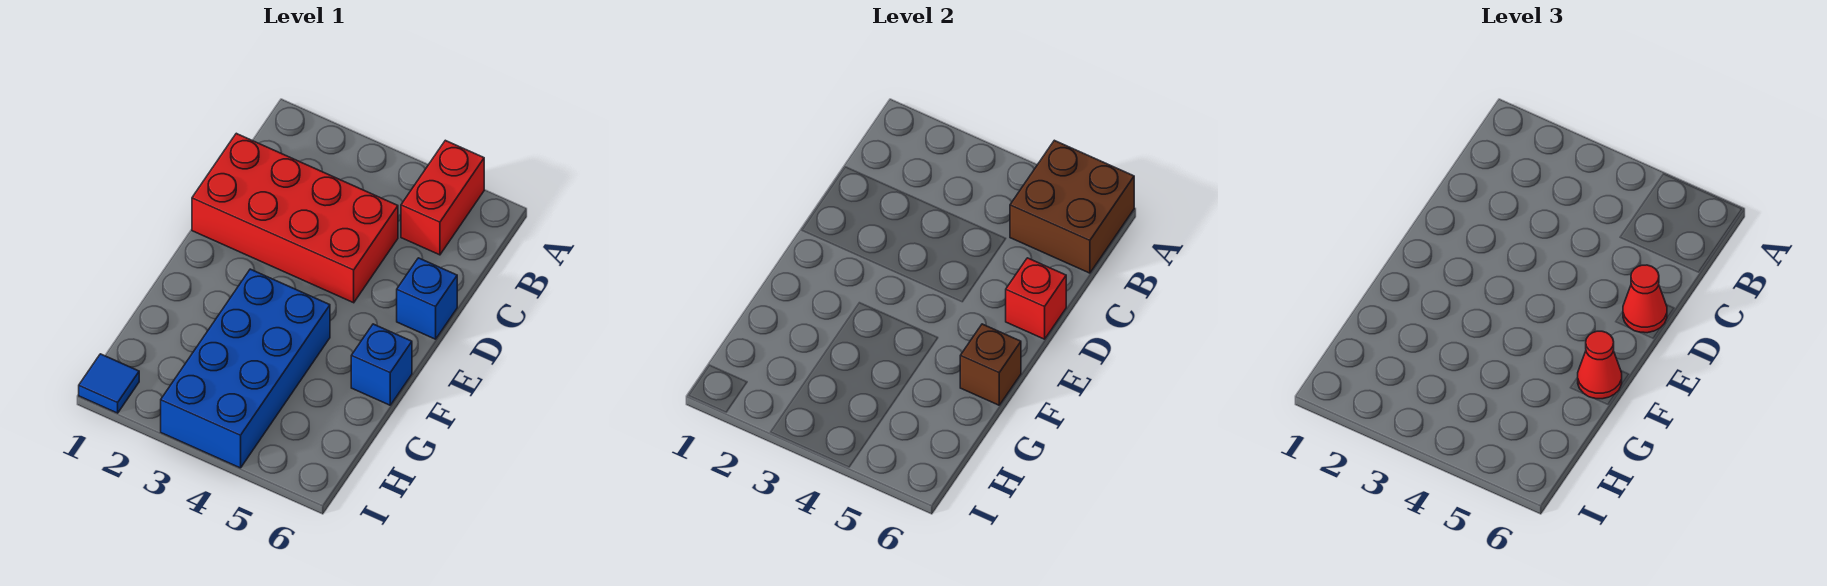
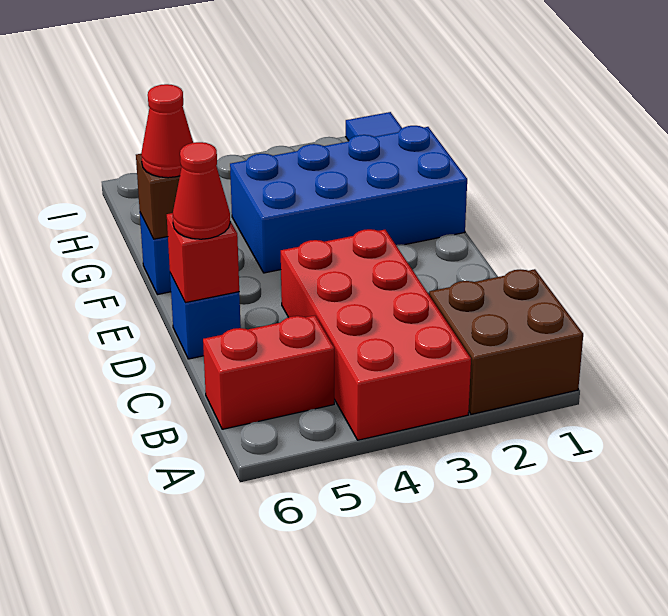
red 1x2 brick [401,140,484,255] -> red 1x2 brick turned to [203,315,334,429]
brown 2x2 brick [1010,140,1134,273] -> brown 2x2 brick moved to [429,269,583,414]
red 2x4 brick [192,133,398,303] -> red 2x4 brick turned to [281,229,471,440]
blue 2x4 brick [161,269,330,468] -> blue 2x4 brick turned to [230,126,467,273]

